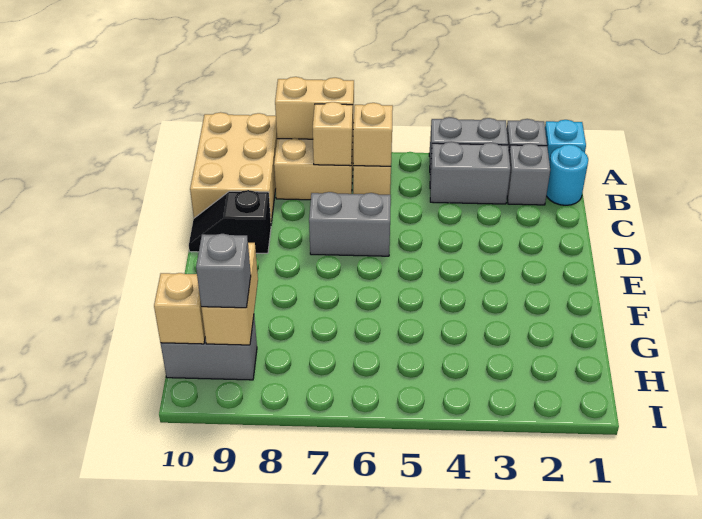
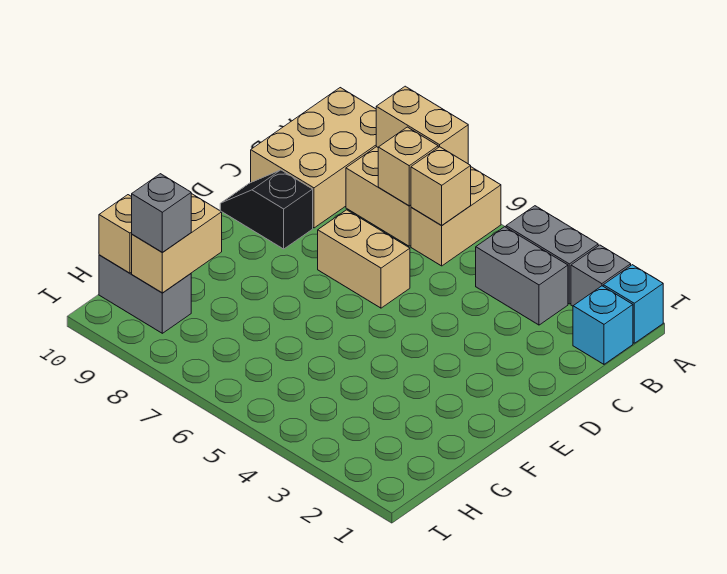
cyan 1x1 round brick [546,144,588,205] -> cyan 1x1 brick [573,286,633,364]
grey 1x1 brick [507,144,550,205] -> none
grey 1x2 brick [309,192,391,256] -> tan 1x2 brick [318,210,410,308]

